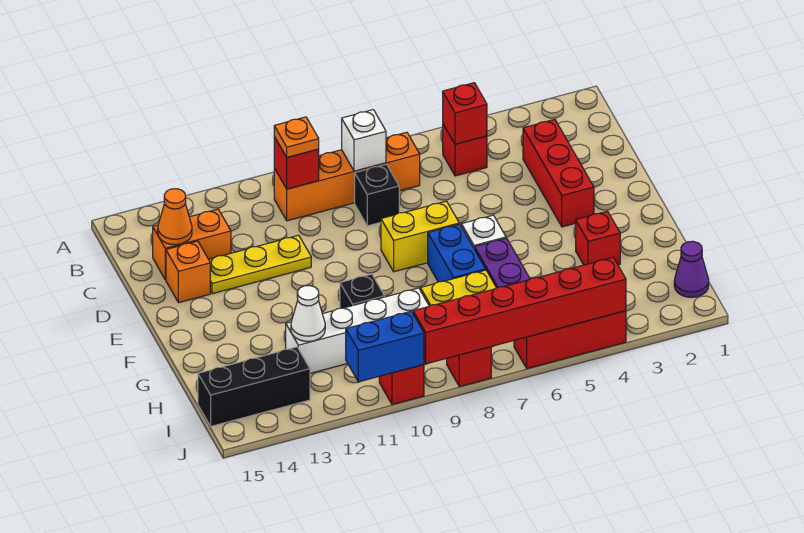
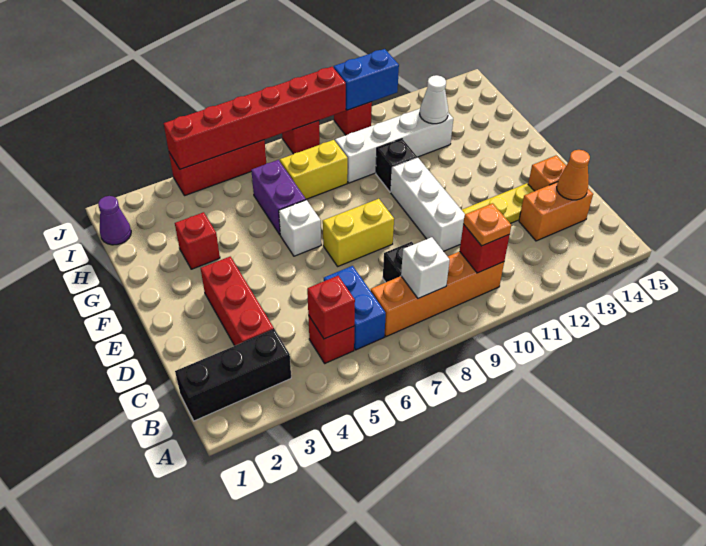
none -> white 1x3 brick [391,158,465,251]
blue 1x2 brick [428,224,486,282] -> blue 1x2 brick moved to [324,266,386,350]
black 1x3 brick [198,347,310,426] -> black 1x3 brick moved to [175,329,291,421]

